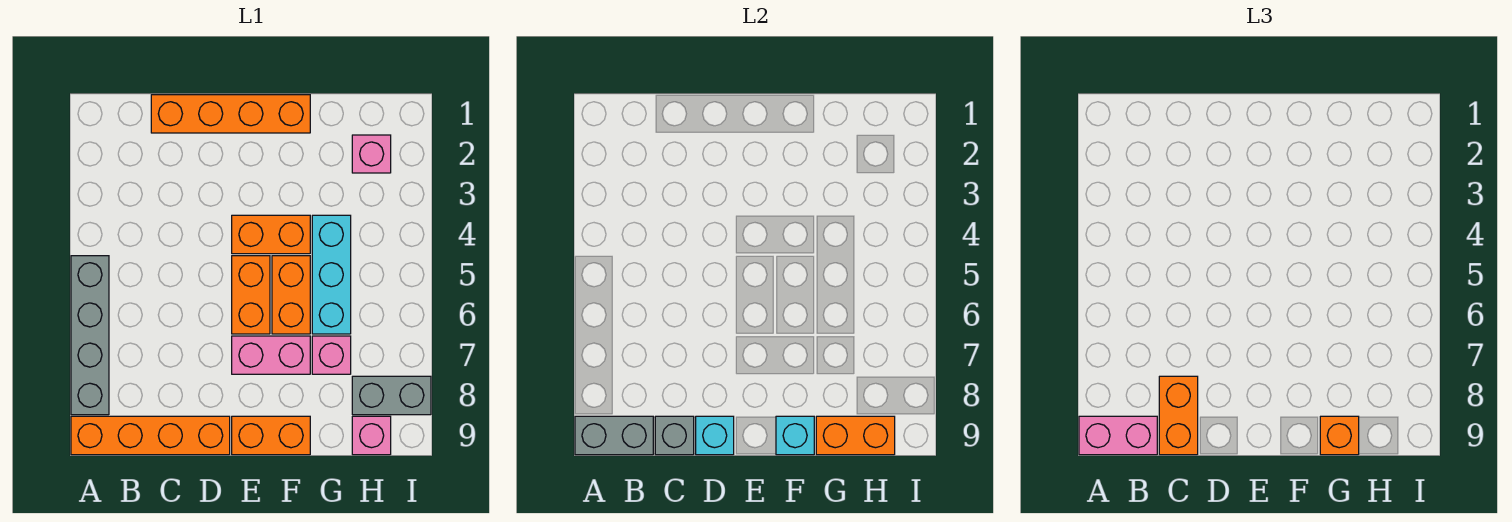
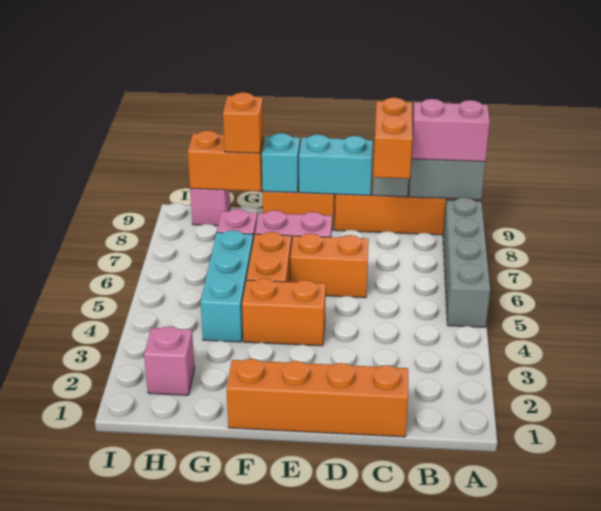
cyan 1x1 brick [696,416,734,455] -> cyan 1x2 brick [299,135,373,195]
orange 1x2 brick [232,256,270,334] -> orange 1x2 brick turned to [290,233,369,298]
grey 1x2 brick [352,376,431,415] -> none

